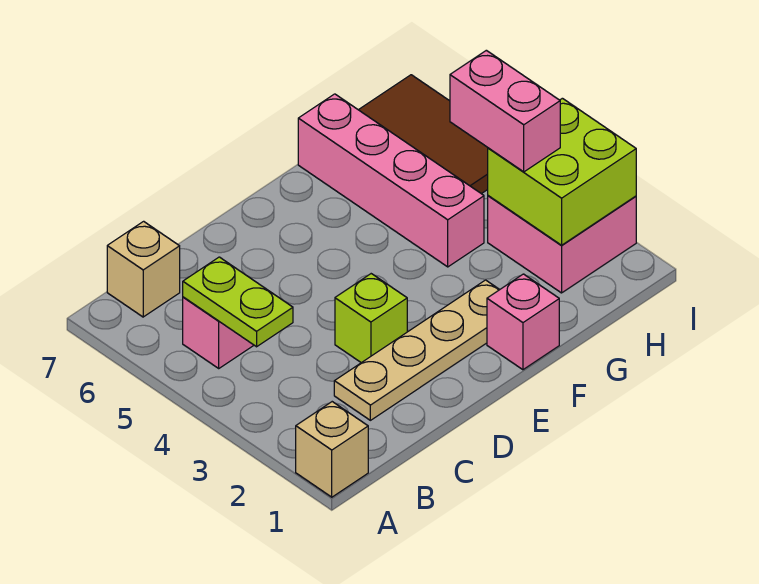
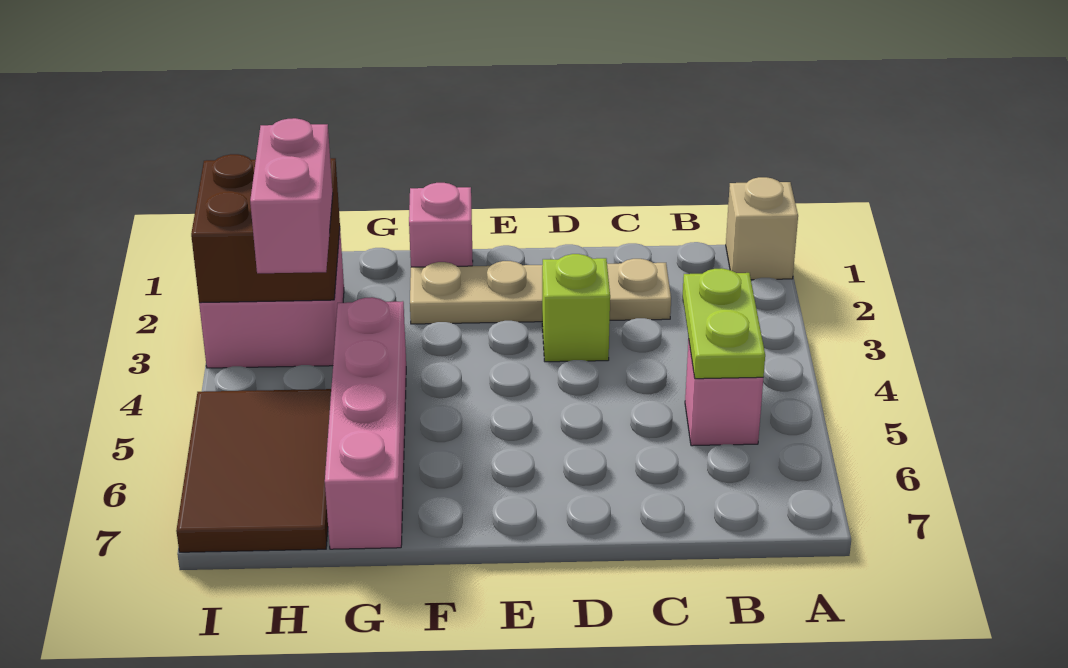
tan 1x1 brick [107,221,180,317] -> none
lime 2x2 brick [488,98,636,245] -> brown 2x2 brick [191,154,340,303]

